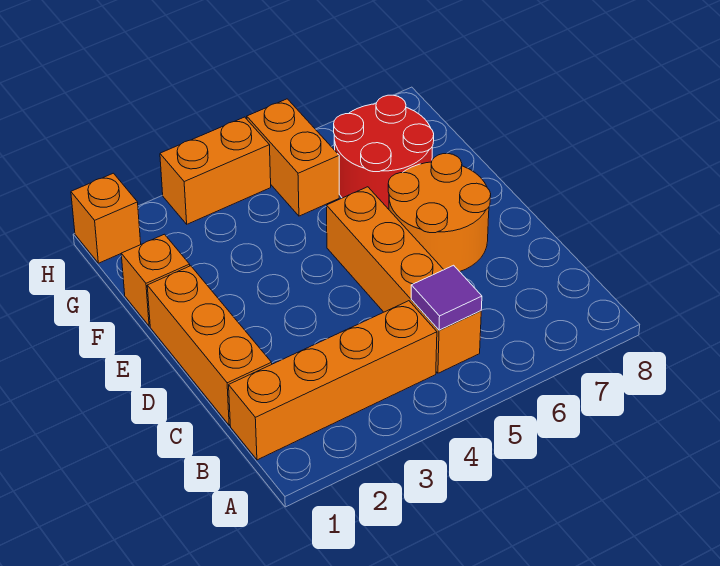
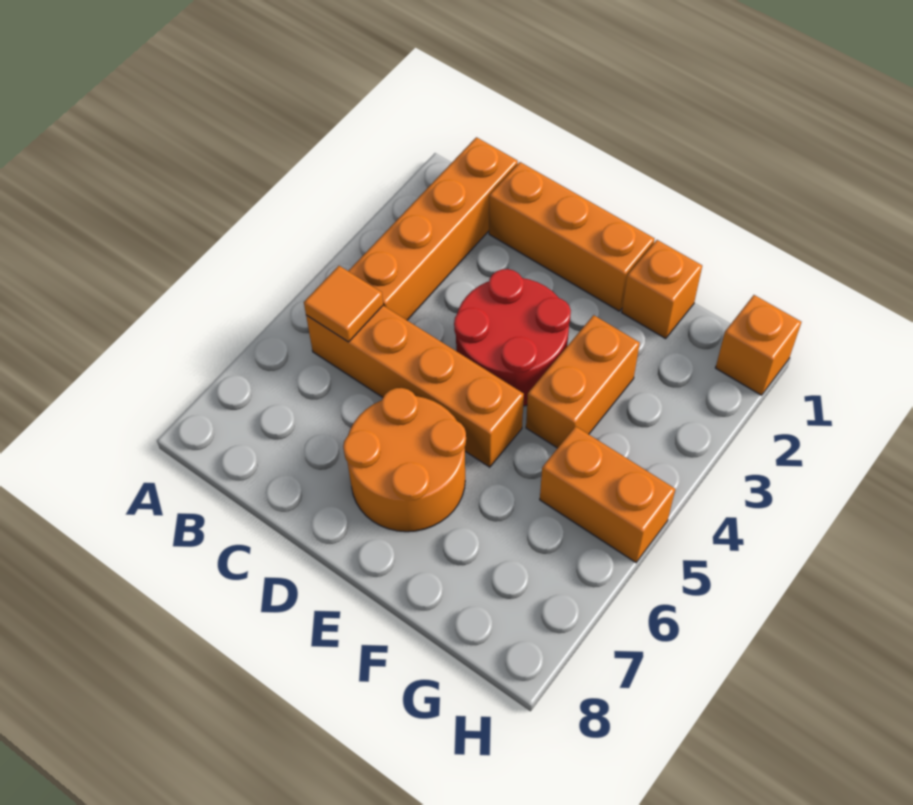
purple 1x1 tile [411,265,482,330] -> orange 1x1 tile [304,266,383,342]
red 2x2 round brick [334,95,434,209] -> red 2x2 round brick moved to [454,269,571,406]
orange 1x2 brick [160,117,271,224] -> orange 1x2 brick moved to [526,315,640,448]

